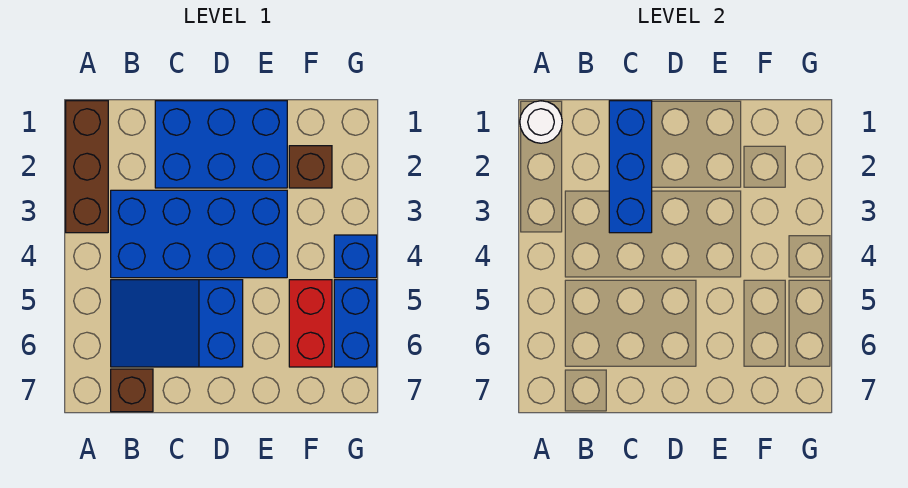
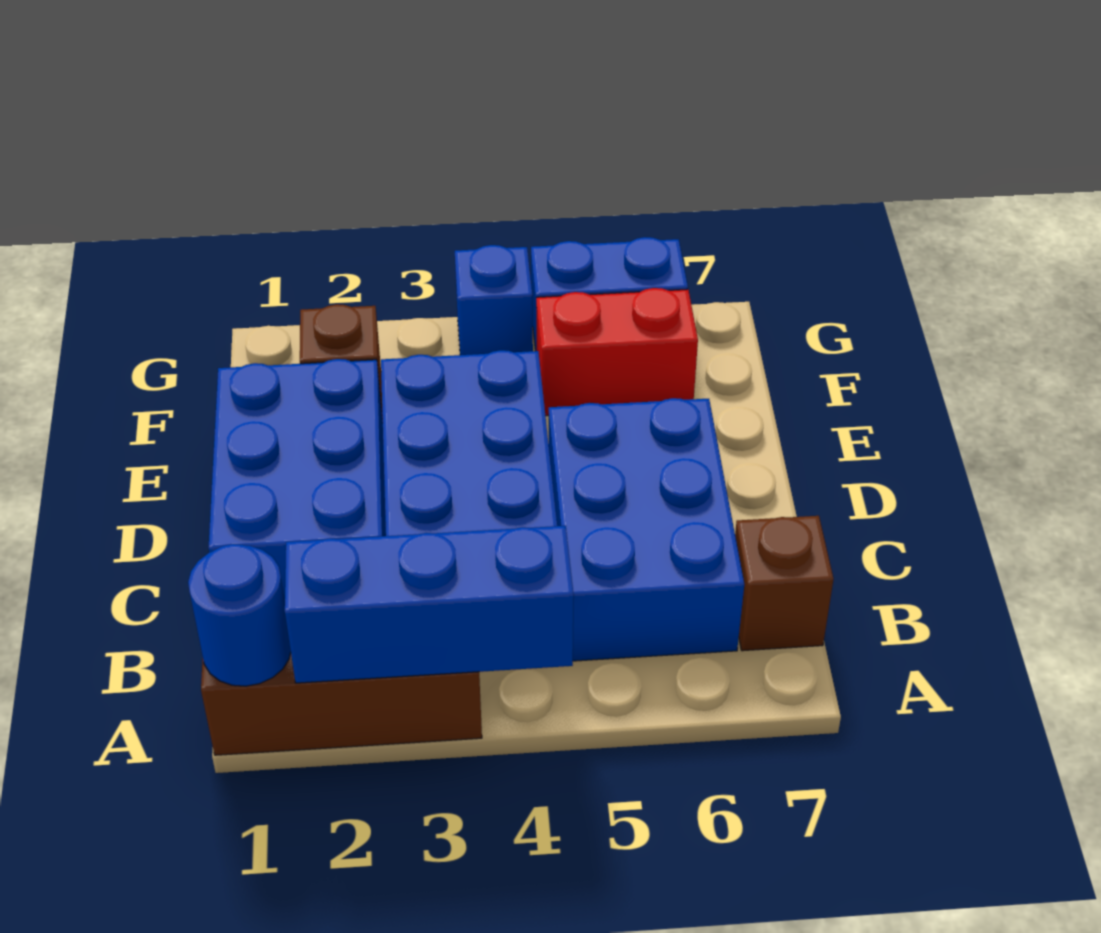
white 1x1 round brick [520,101,562,143] -> blue 1x1 round brick [188,544,291,686]
blue 2x3 slope [111,280,243,367] -> blue 2x3 brick [549,398,744,661]
blue 1x3 brick [609,101,652,233] -> blue 1x3 brick moved to [285,526,574,683]

